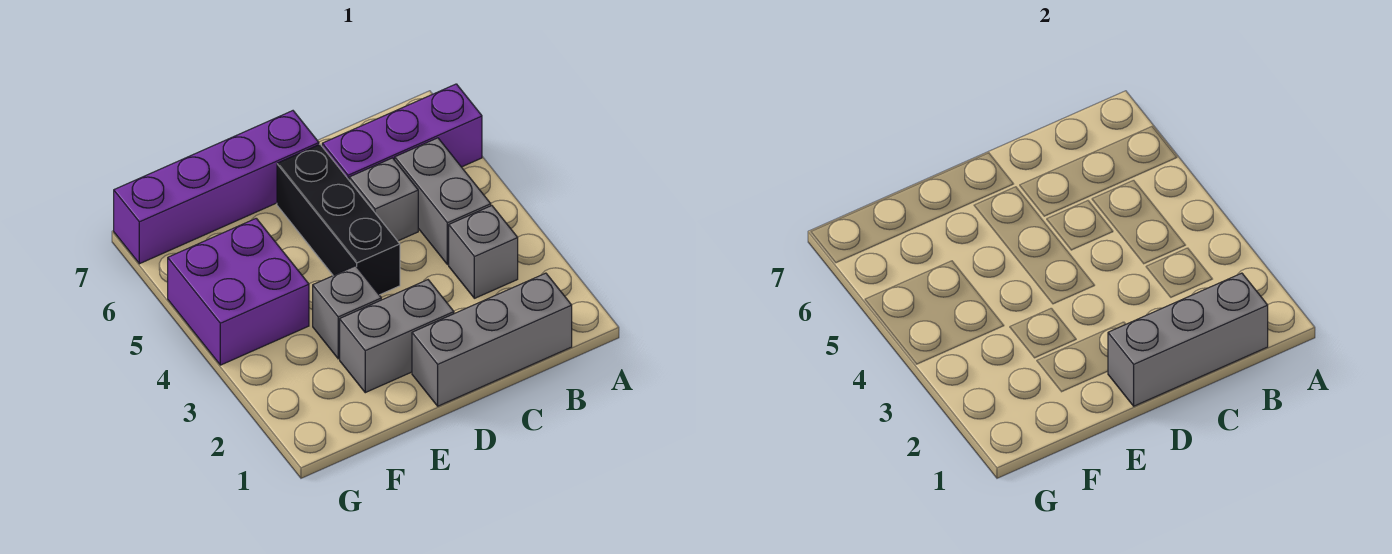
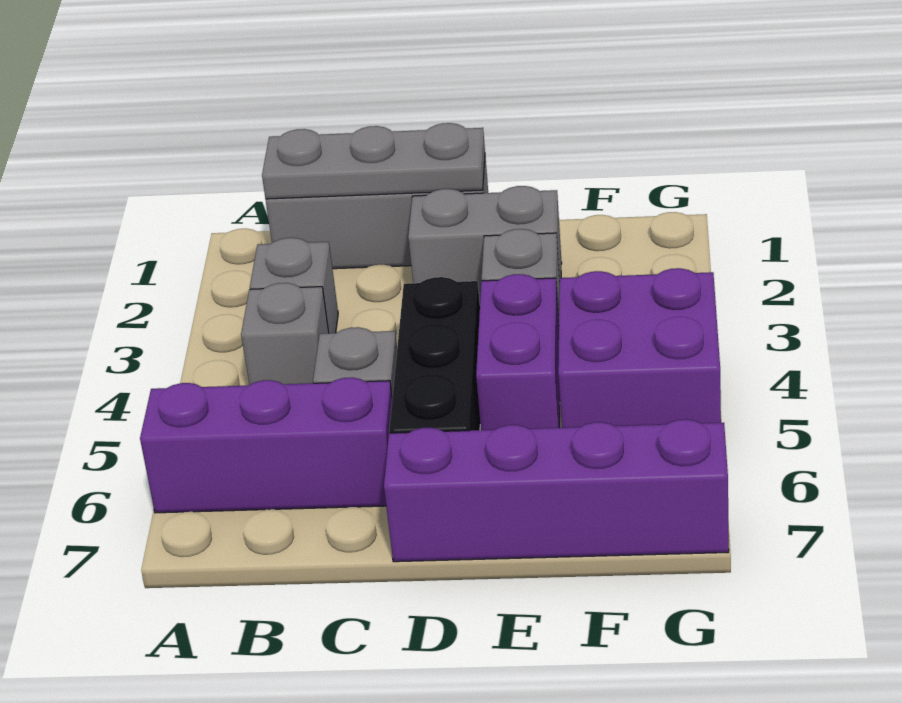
grey 1x3 brick [1108,273,1268,406] -> grey 1x3 plate [262,123,485,199]
grey 1x2 brick [395,138,491,265] -> grey 1x1 brick [241,283,329,385]
none -> purple 1x2 brick [476,274,560,430]

